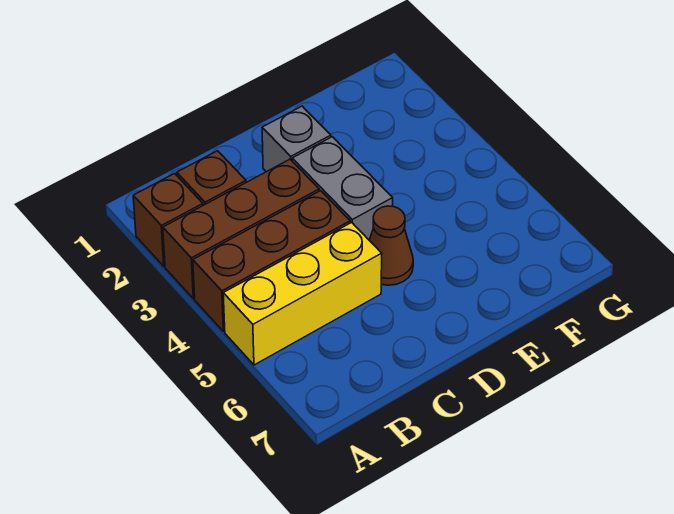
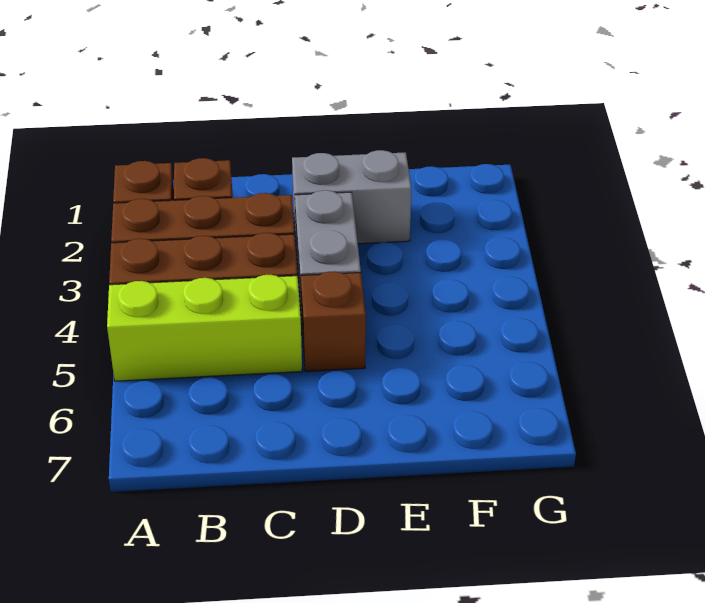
yellow 1x3 brick [223,222,382,365] -> lime 1x3 brick [107,275,302,381]
grey 1x1 brick [262,106,331,172] -> grey 1x2 brick [292,150,411,244]
brown 1x1 cone [369,206,413,285] -> brown 1x1 brick [301,271,366,371]

